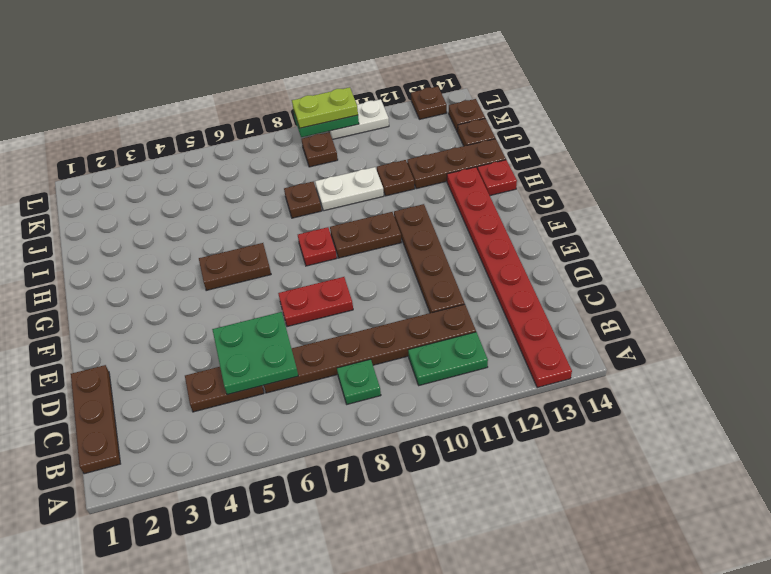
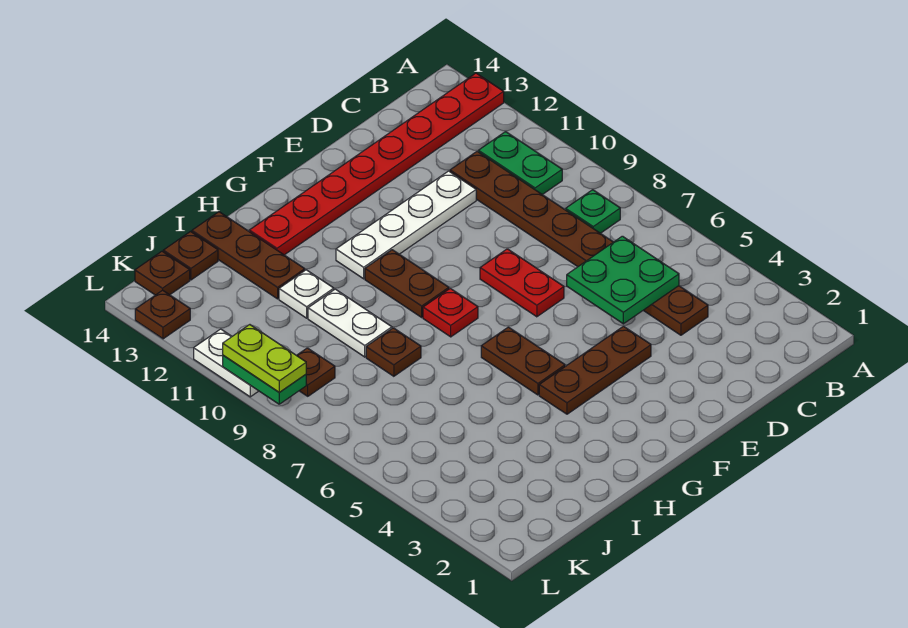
brown 1x3 plate [71,365,120,474] -> brown 1x3 plate moved to [539,326,651,414]
brown 1x4 plate [394,204,465,313] -> white 1x4 plate [336,171,476,279]
red 1x1 plate [477,160,517,196] -> none
brown 1x1 plate [377,160,415,196] -> white 1x1 plate [279,270,334,318]

